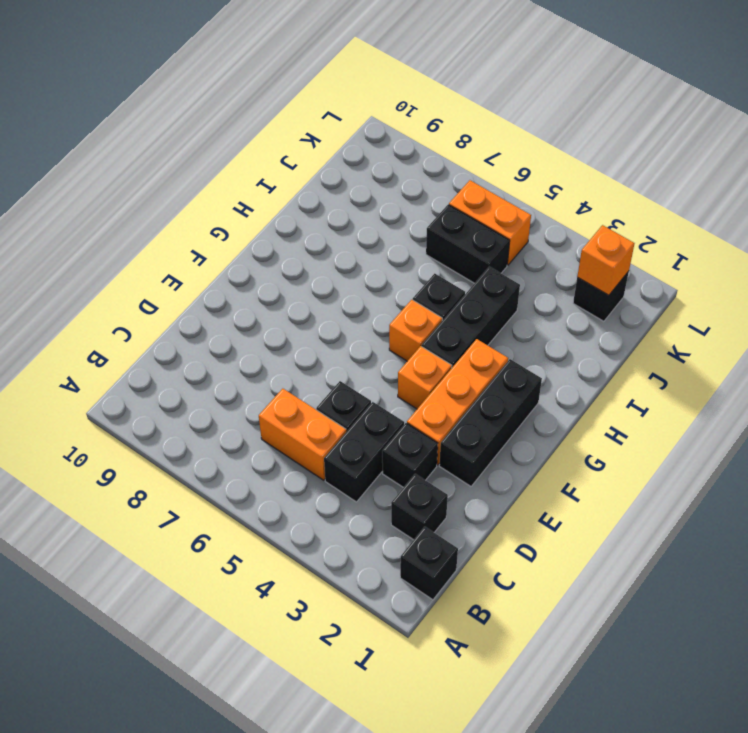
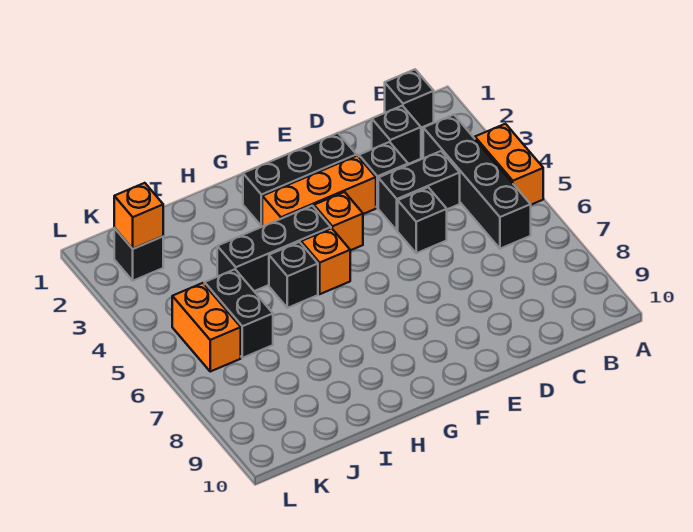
none -> black 1x4 brick [423,115,531,249]
orange 1x2 brick [259,389,346,480] -> orange 1x2 brick moved to [475,124,543,205]

